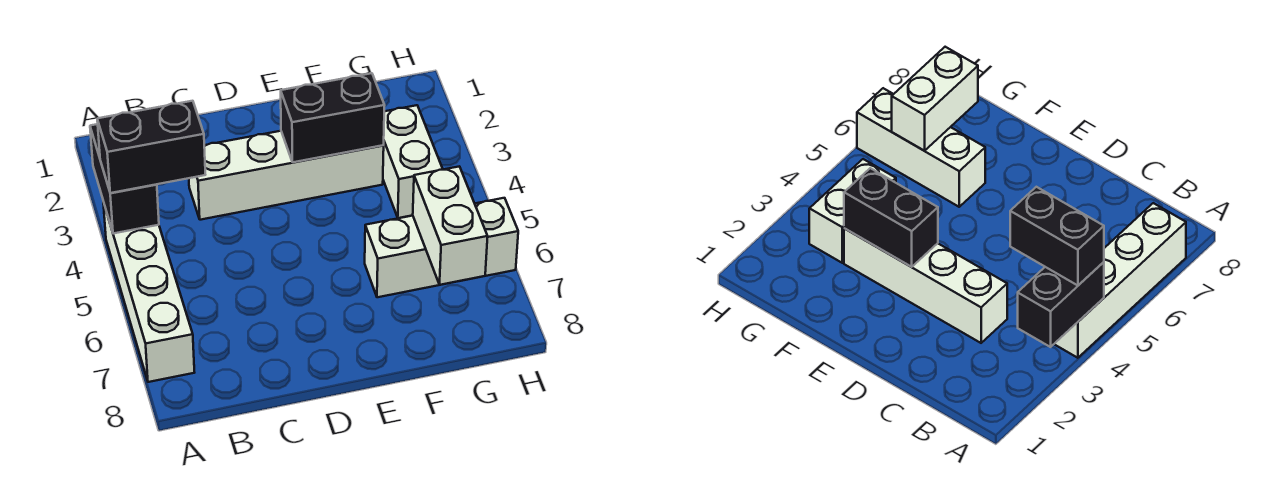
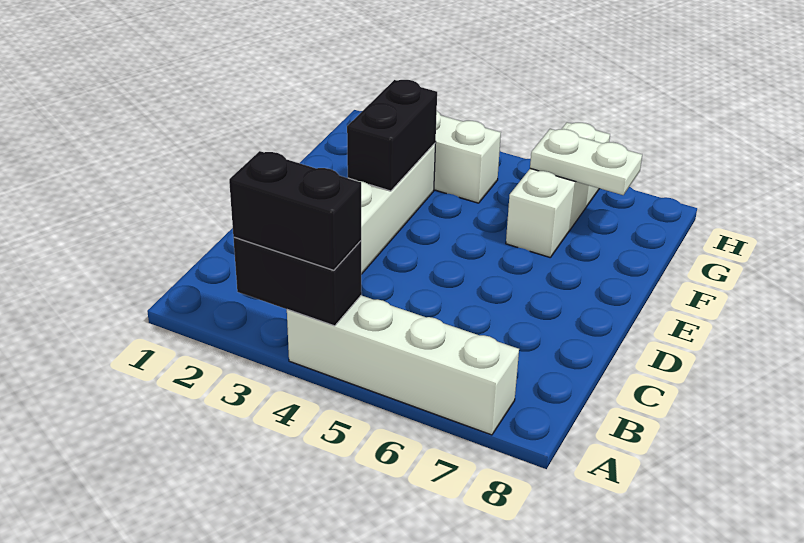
black 1x2 brick [97,101,205,193] -> black 1x2 brick turned to [229,151,361,270]
white 1x2 brick [413,166,488,285] -> white 1x2 plate [530,129,642,195]

